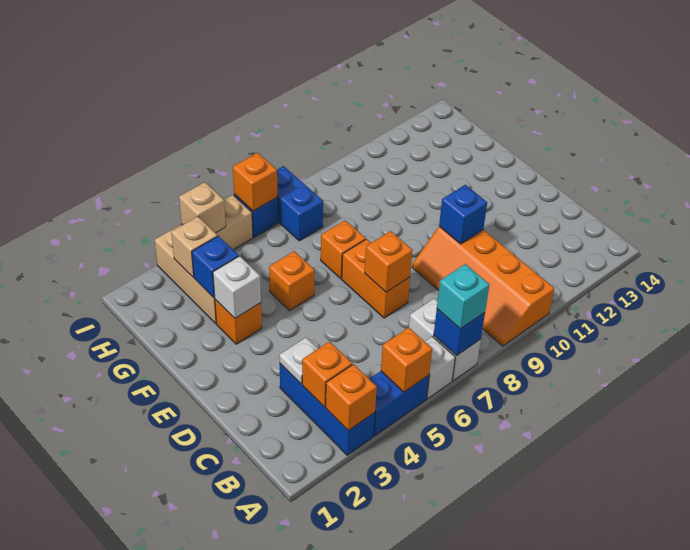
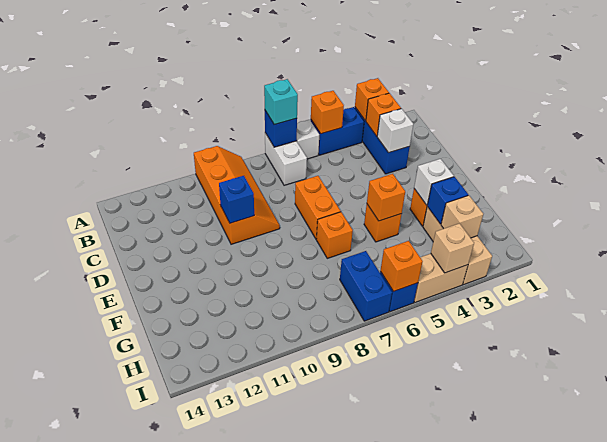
white 1x1 plate [279,338,318,384] -> white 1x1 brick [377,109,413,153]
orange 1x1 brick [365,231,413,292] -> orange 1x1 brick moved to [367,174,405,221]

